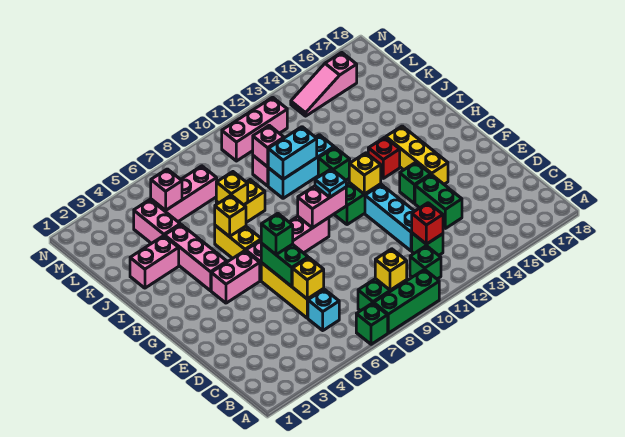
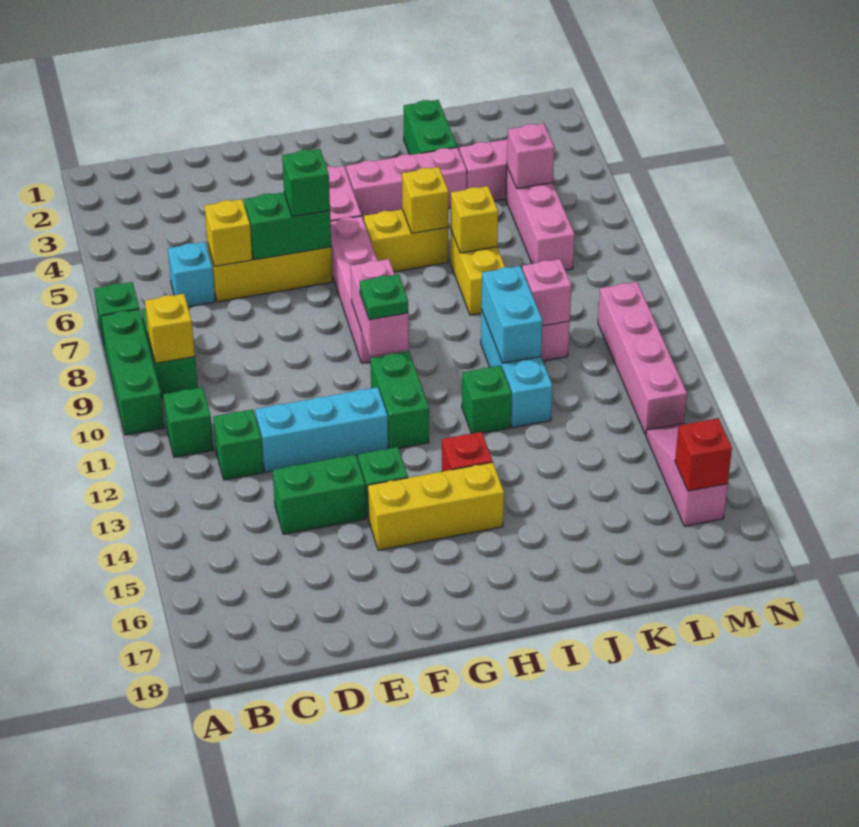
red 1x1 brick [412,203,443,244] -> red 1x1 brick moved to [675,418,732,491]
cyan 1x1 plate [315,169,346,197] -> green 1x1 plate [360,274,408,320]
yellow 1x1 brick [349,153,381,194] -> none
pink 1x2 brick [130,236,179,288] -> green 1x2 brick [404,100,457,155]
pink 1x3 brick [222,97,287,161] -> pink 1x4 brick [598,282,687,435]

